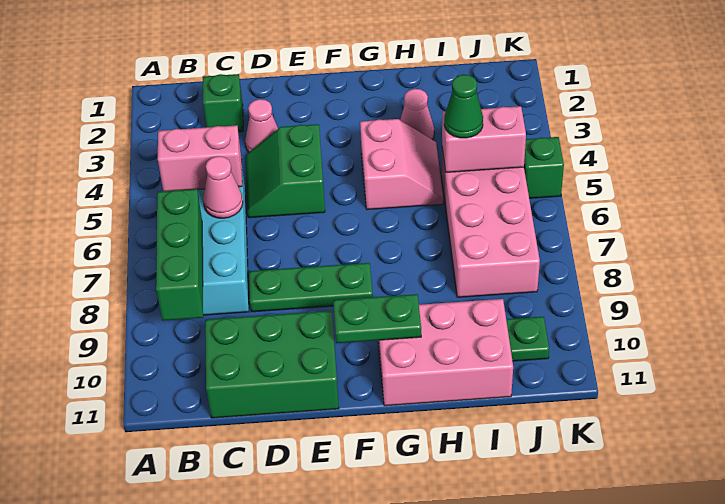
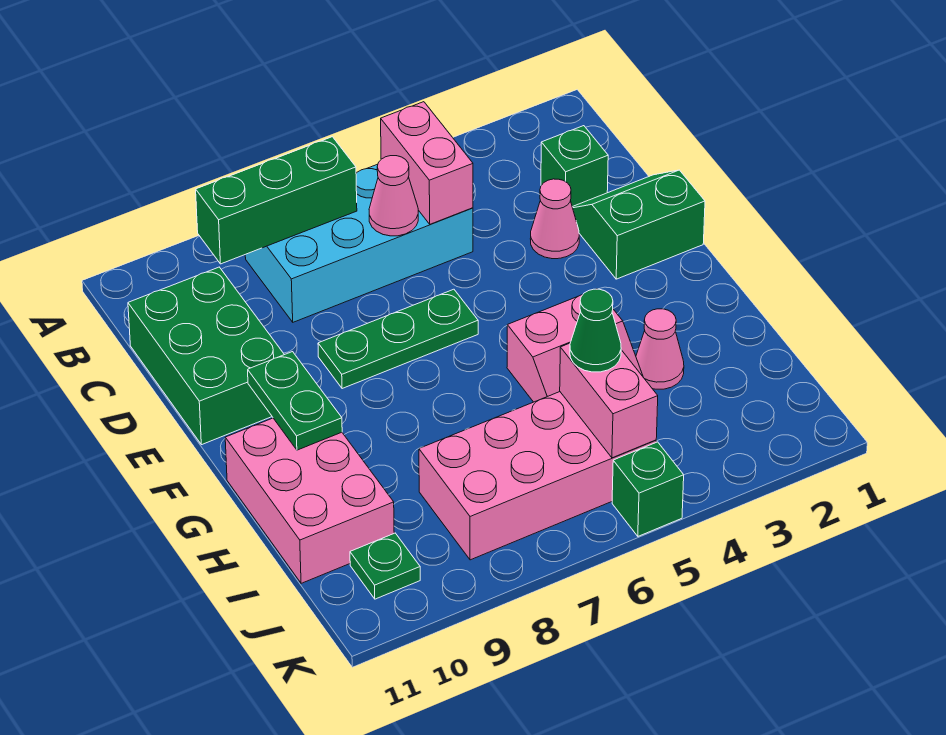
green 2x2 slope [246,124,325,218] -> green 2x2 slope moved to [572,170,705,279]
green 1x3 plate [249,263,373,312] -> green 1x3 plate turned to [318,289,478,389]

